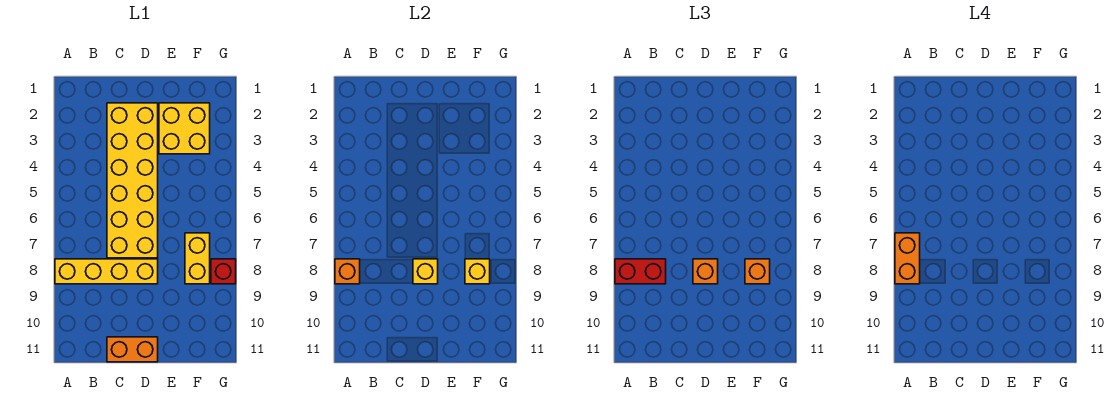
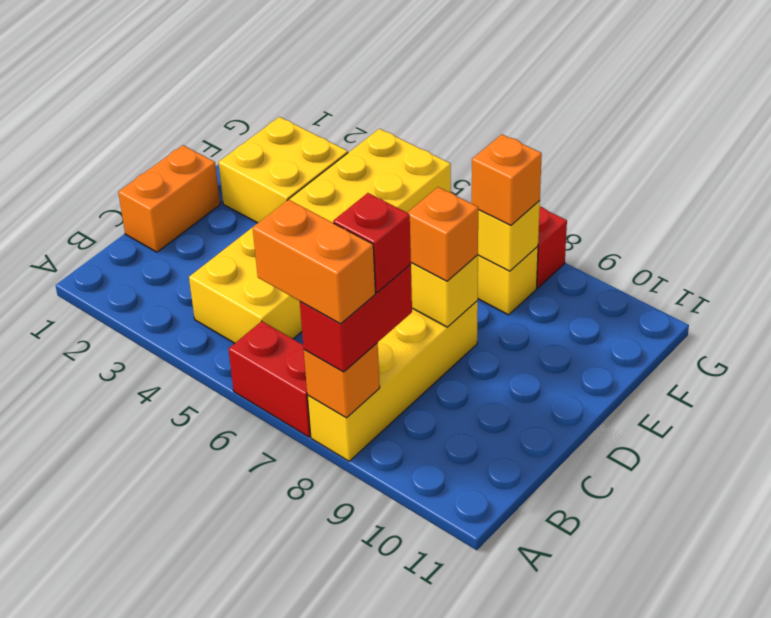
none -> red 1x2 brick [228,321,311,437]
none -> red 1x1 brick [333,193,411,292]
yellow 2x6 brick [107,103,158,258] -> yellow 2x6 brick turned to [189,129,451,343]
orange 1x2 brick [107,337,158,362] -> orange 1x2 brick moved to [118,145,220,252]

